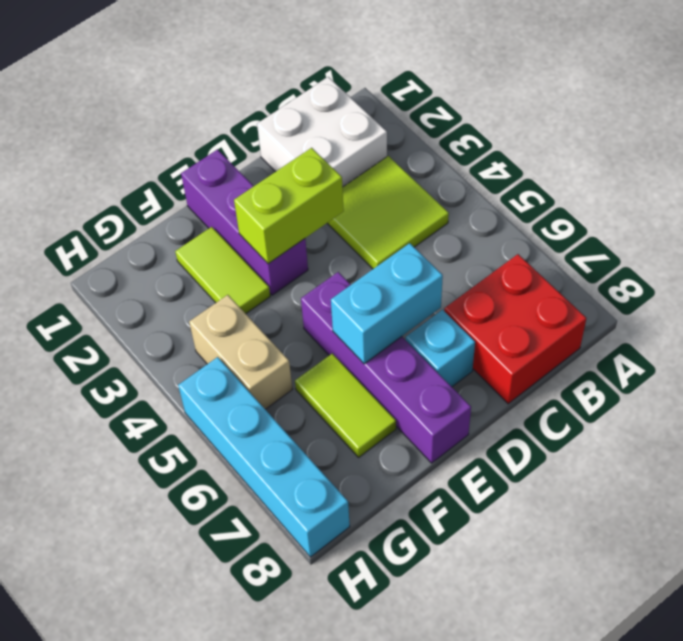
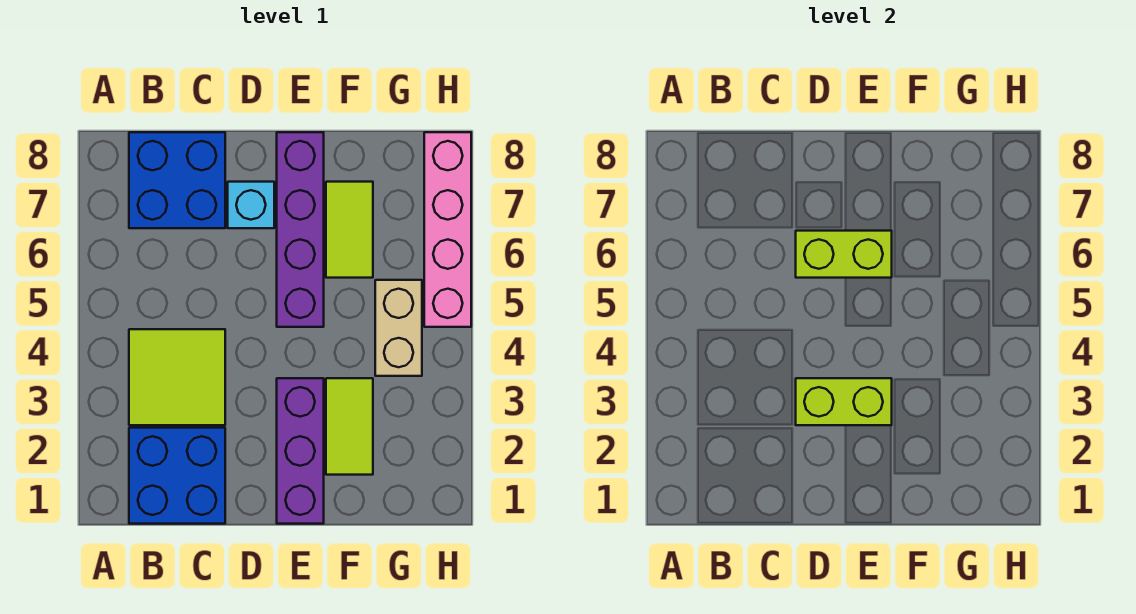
white 2x2 brick [257,77,387,187] -> blue 2x2 brick [129,428,225,524]
red 2x2 brick [444,254,586,404] -> blue 2x2 brick [129,132,225,228]
cyan 1x2 brick [331,243,443,364] -> lime 1x2 brick [796,231,892,278]
cyan 1x4 brick [178,357,350,557] -> pink 1x4 brick [424,132,471,327]

